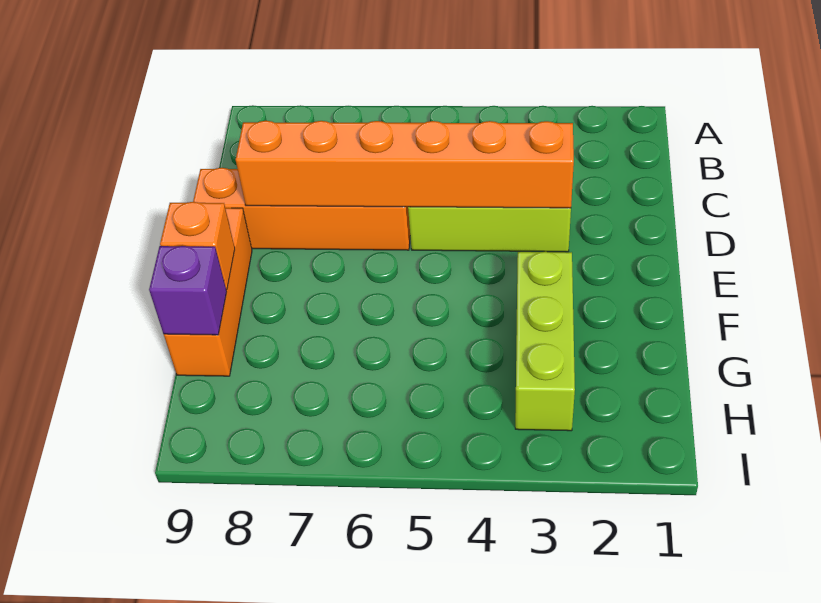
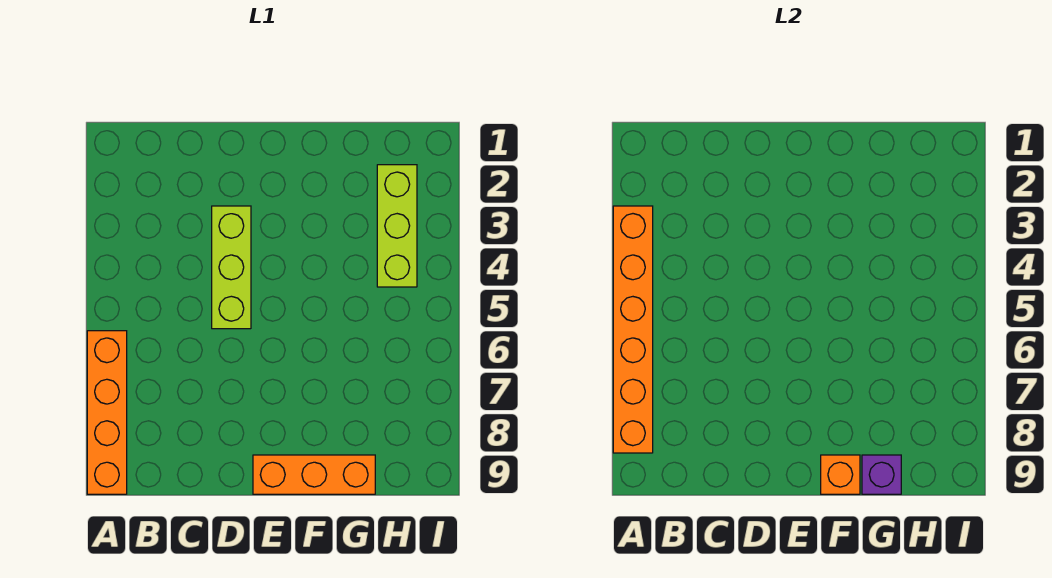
orange 1x6 brick [236,121,574,208] -> orange 1x6 brick moved to [613,206,653,453]
orange 1x4 brick [193,168,410,250] -> orange 1x4 brick moved to [87,331,127,494]
lime 1x3 brick [515,252,575,431] -> lime 1x3 brick turned to [377,165,417,287]

